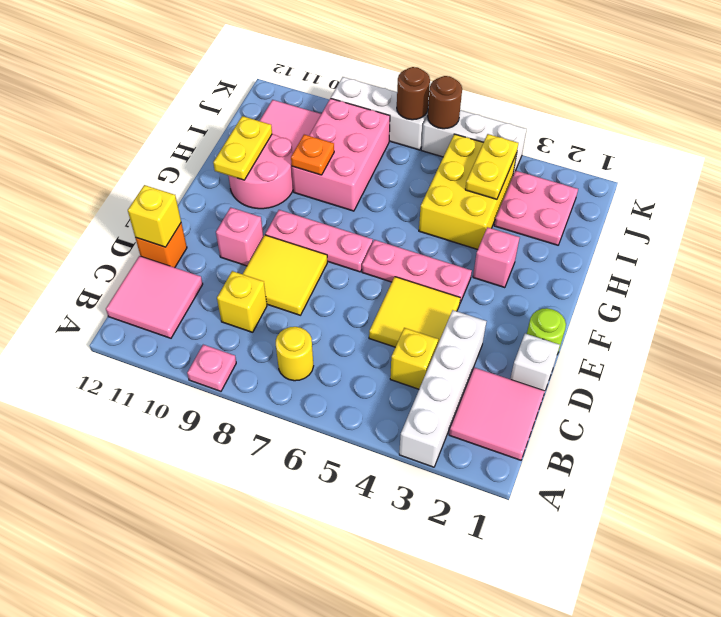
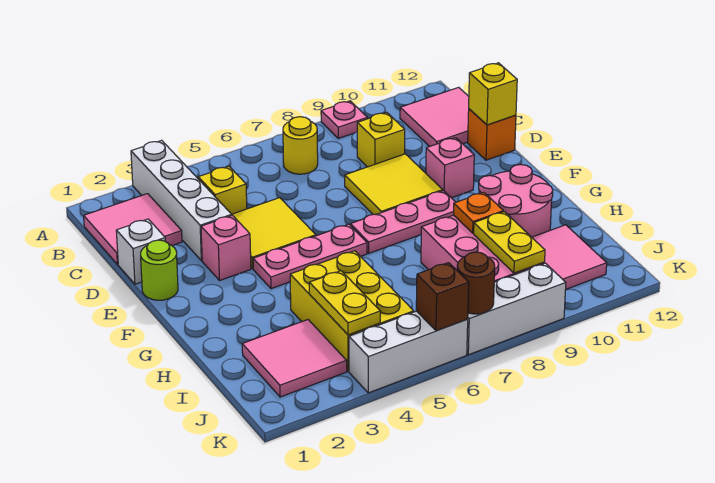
pink 1x1 brick [473,227,520,288] -> pink 1x1 brick moved to [201,215,251,280]
yellow 1x2 plate [213,116,272,180] -> yellow 1x2 plate moved to [474,212,545,273]
pink 2x2 plate [494,171,578,245] -> pink 2x2 tile [242,320,347,397]
brown 1x1 round brick [428,76,462,129] -> brown 1x1 brick [416,263,469,331]

